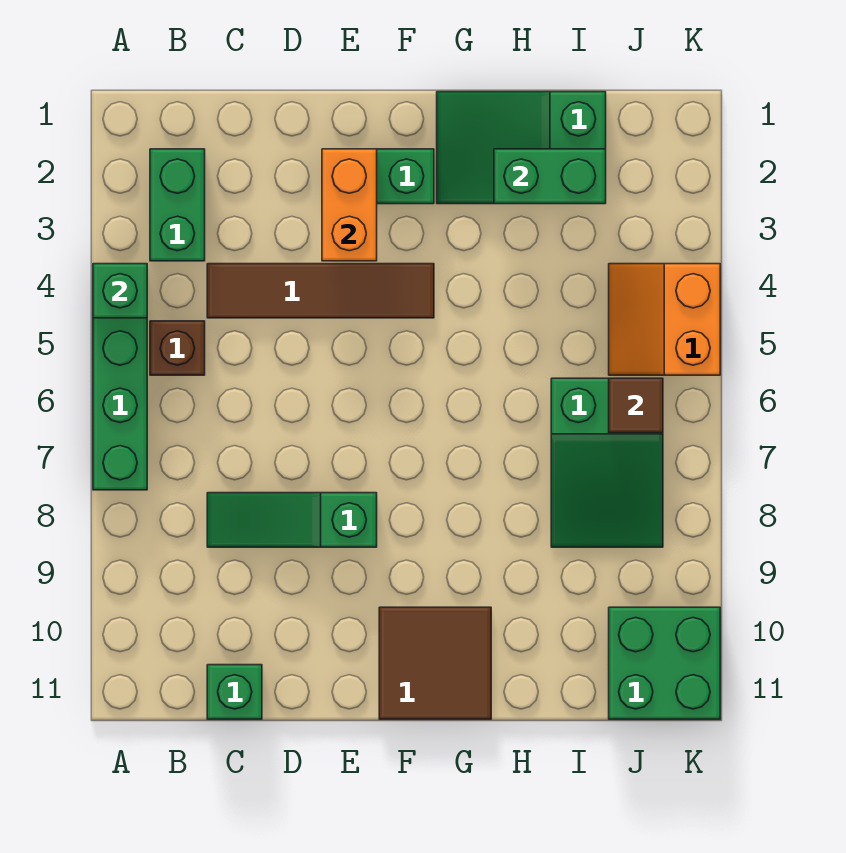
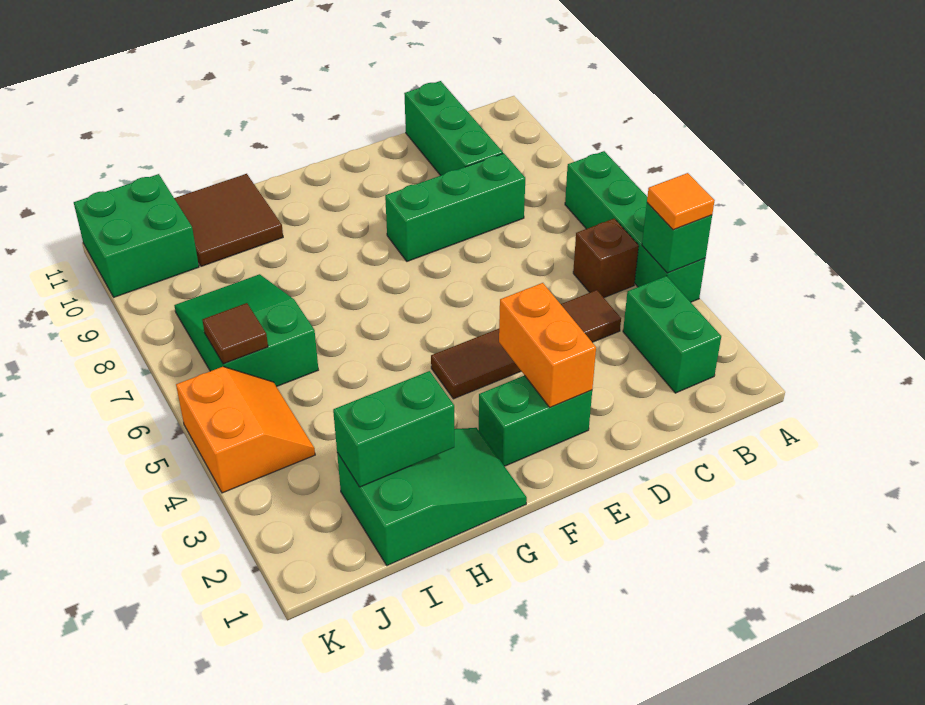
none -> orange 1x1 tile [647,173,715,230]
green 1x3 slope [207,493,377,547] -> green 1x3 brick [385,153,525,261]
green 1x1 brick [207,665,262,719] -> green 1x3 brick [404,81,503,175]
brown 2x2 tile [379,607,491,719] -> brown 2x2 tile moved to [174,174,283,266]

